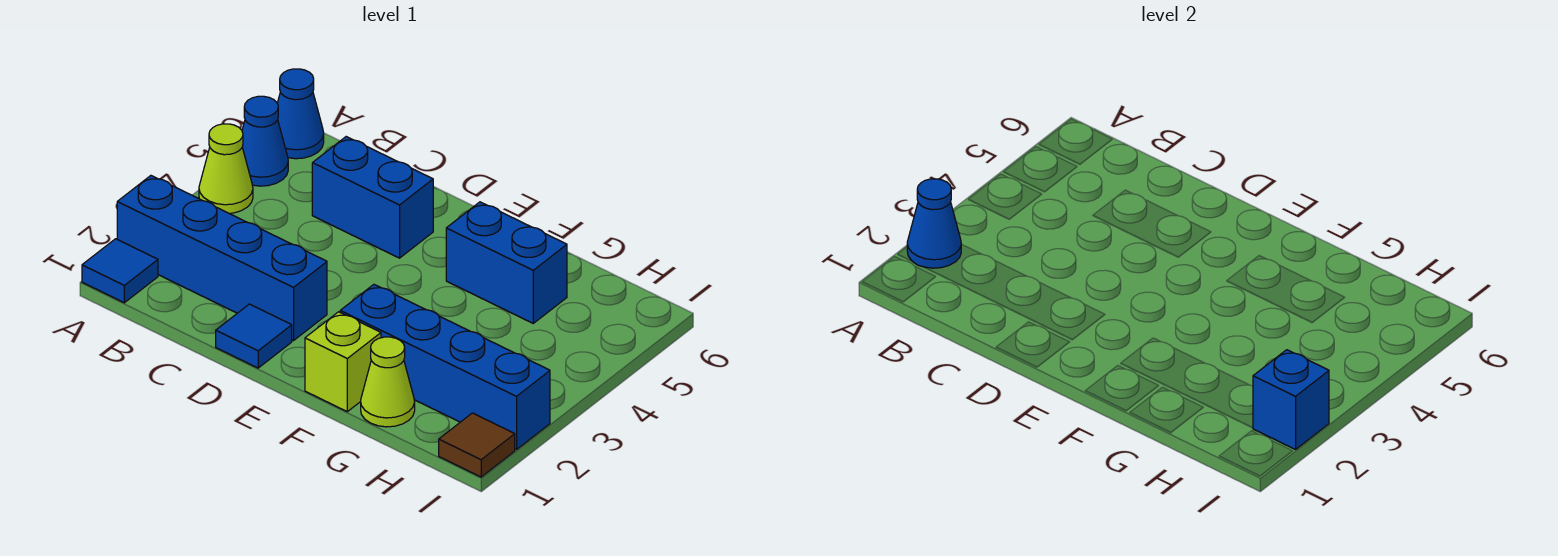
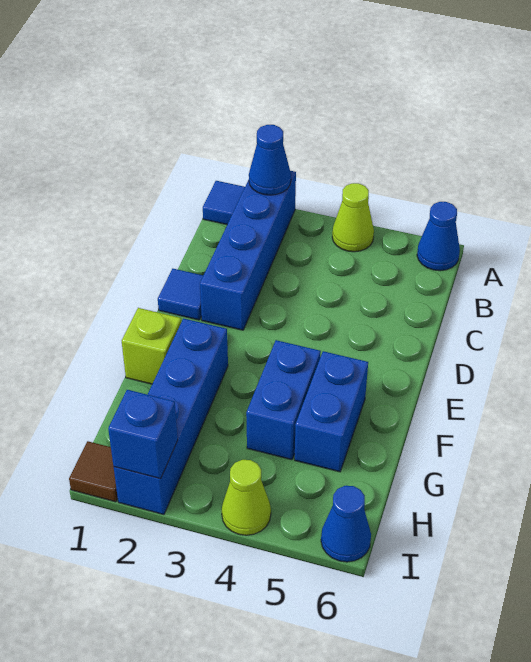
blue 1x1 cone [242,96,288,186] -> blue 1x1 cone moved to [321,486,371,562]
blue 1x2 brick [312,137,433,258] -> blue 1x2 brick moved to [246,340,321,460]
lime 1x1 cone [361,337,415,427] -> lime 1x1 cone moved to [222,460,271,535]

